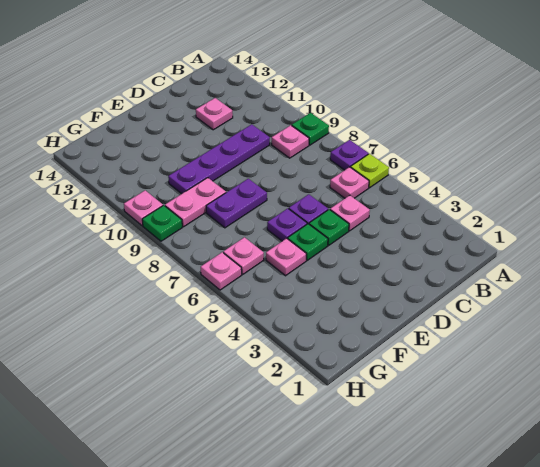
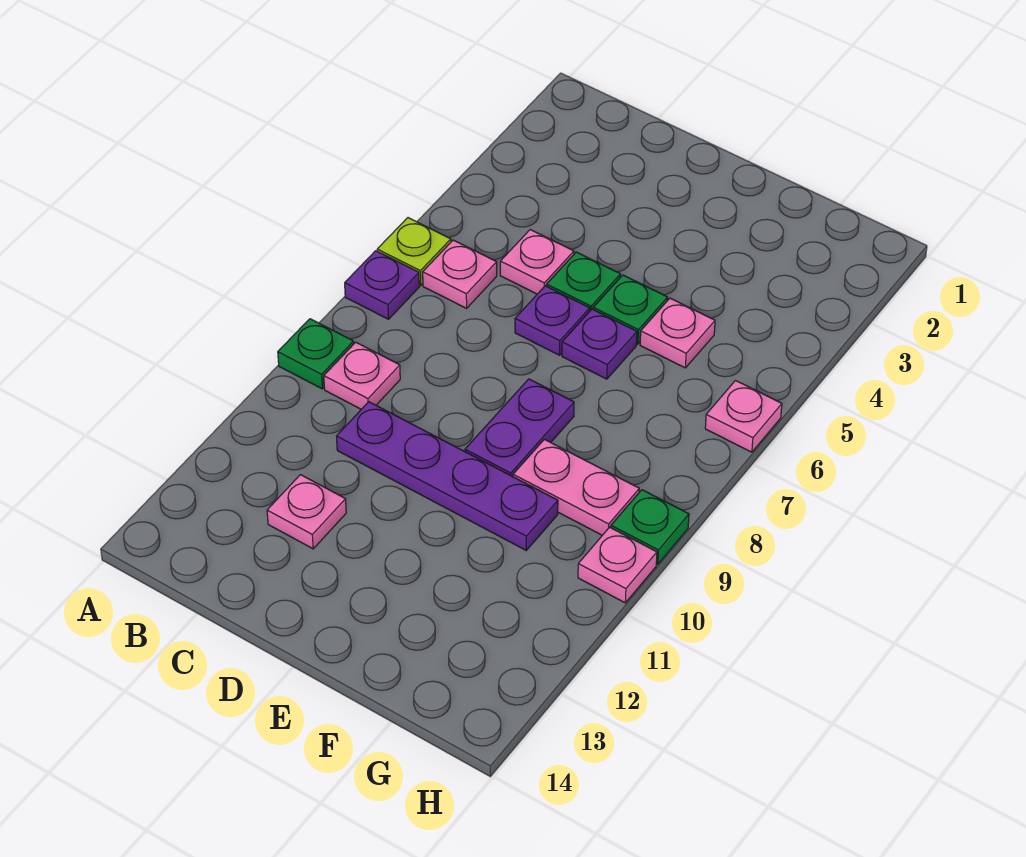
purple 1x2 plate [206,179,267,228] -> purple 1x2 plate turned to [465,379,574,477]
pink 1x1 plate [223,237,264,274] -> none

